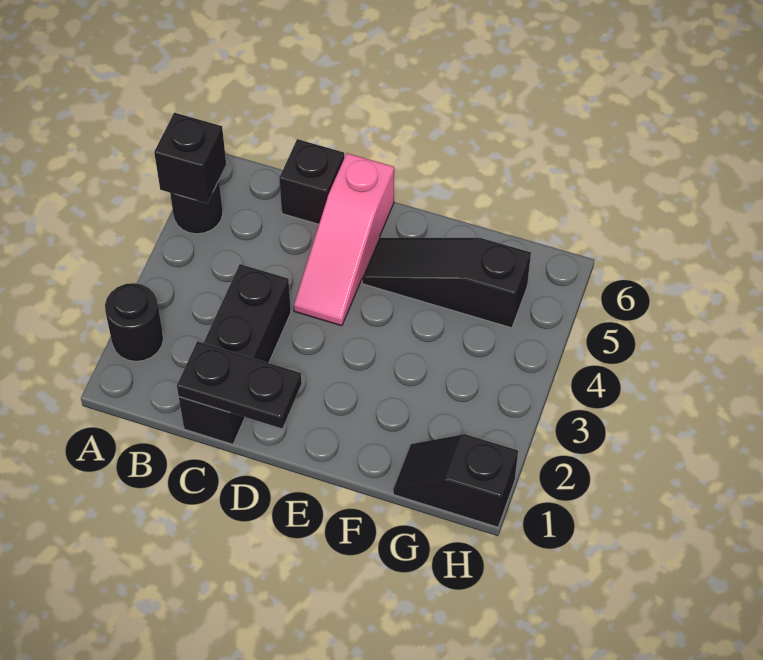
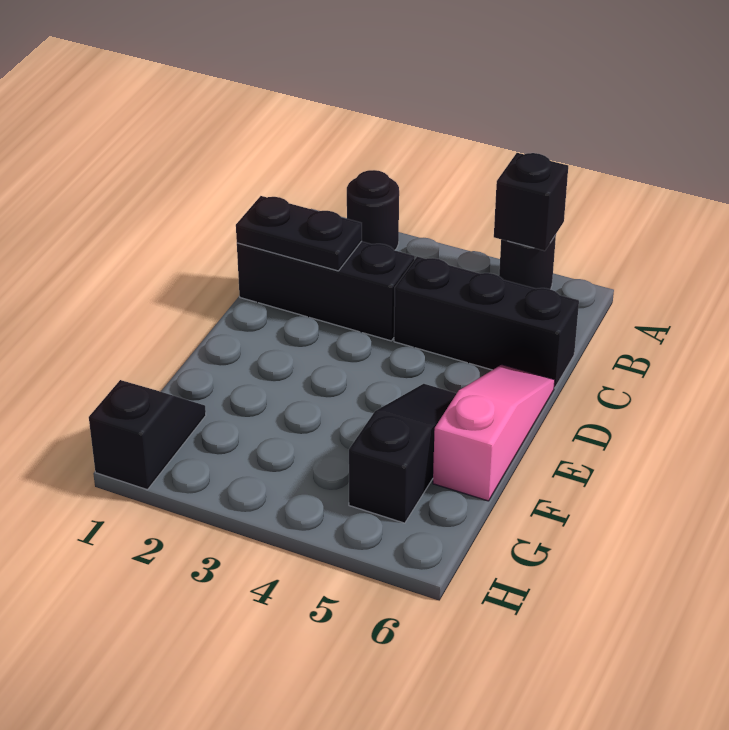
black 1x2 plate [177,341,302,428] -> black 1x2 plate turned to [236,196,362,271]
black 1x1 brick [279,139,344,224] -> black 1x3 brick [394,256,579,388]
pink 1x3 slope [294,153,394,326] -> pink 1x3 slope turned to [433,365,555,501]

